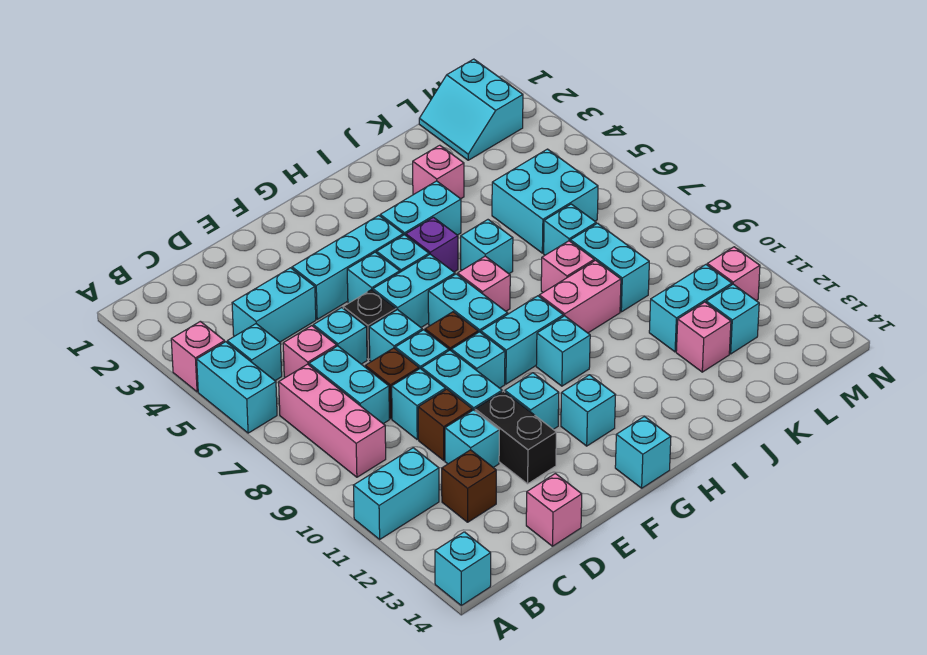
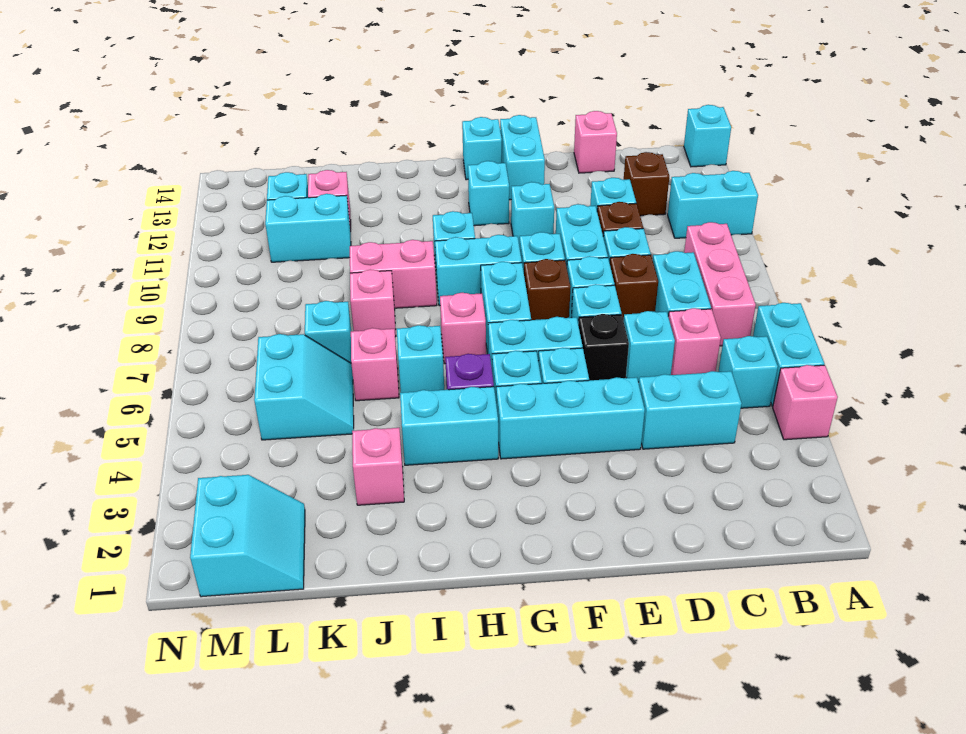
black 1x2 brick [475,391,556,484] -> none
cyan 2x2 brick [492,149,598,253] -> cyan 2x2 slope [254,334,354,440]
cyan 1x2 brick [570,223,649,312] -> cyan 1x2 brick moved to [500,115,545,200]
pink 1x1 brick [707,247,760,300] -> pink 1x1 brick moved to [351,328,399,401]

